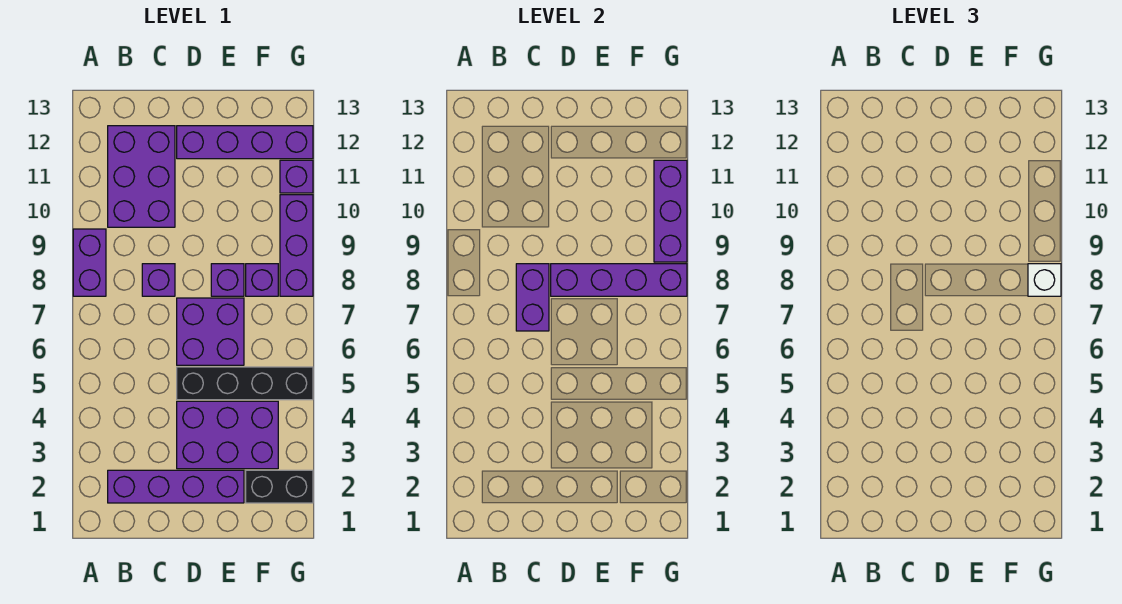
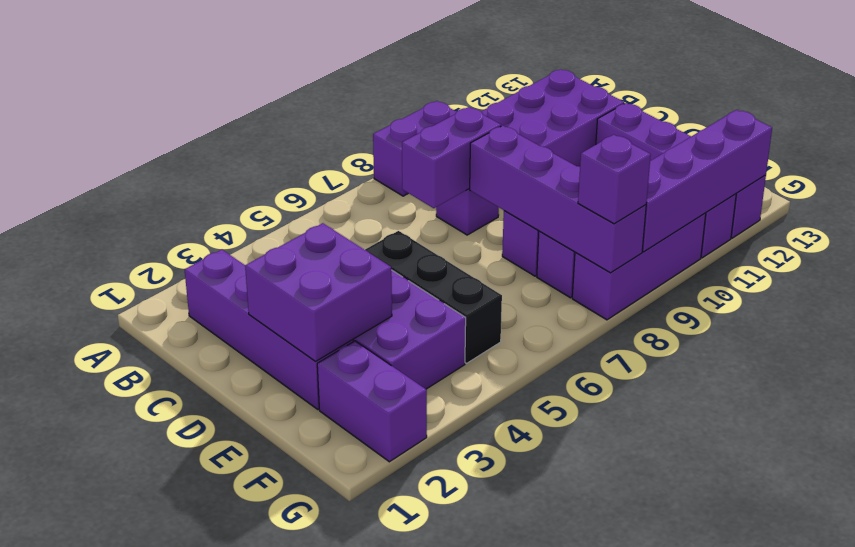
black 1x4 brick [177,367,313,400] -> black 1x3 brick [365,231,502,363]
purple 2x2 brick [177,298,244,365] -> purple 2x2 brick moved to [245,223,392,361]
black 1x2 brick [246,470,313,503] -> purple 1x2 brick [317,341,427,462]
white 1x1 brick [1028,264,1061,296] -> purple 1x1 brick [578,135,651,224]
purple 1x3 brick [654,160,687,262] -> purple 1x4 brick [642,110,772,252]

